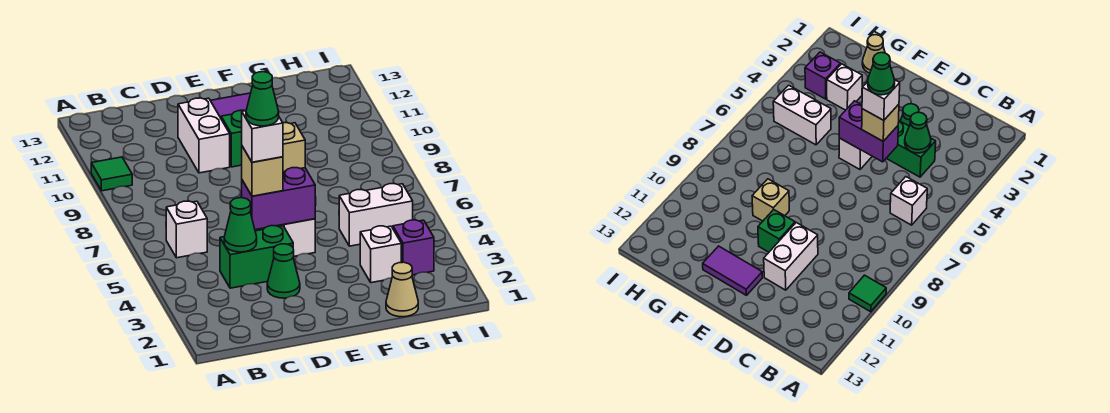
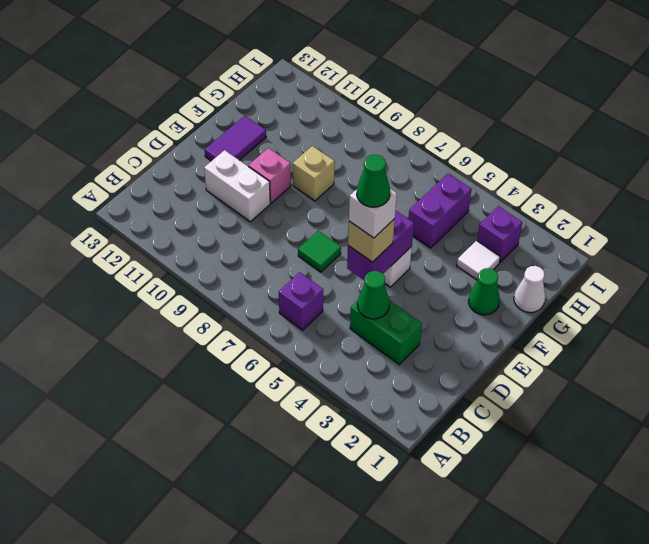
green 1x1 tile [91,157,132,191] -> green 1x1 tile moved to [298,231,341,272]
white 1x1 brick [166,201,207,258] -> purple 1x1 brick [279,272,323,330]
green 1x2 brick [220,226,293,288] -> green 1x2 brick turned to [350,300,422,365]
green 1x1 cone [267,244,300,298] -> green 1x1 cone moved to [469,268,500,315]
green 1x1 brick [221,110,244,167] -> pink 1x1 brick [248,148,291,203]
tan 1x1 cone [386,262,418,317] -> white 1x1 cone [514,266,545,312]
white 1x1 brick [360,226,401,283] -> white 1x1 tile [457,241,500,280]
white 1x2 brick [339,184,413,246] -> purple 1x2 brick [409,174,472,248]

